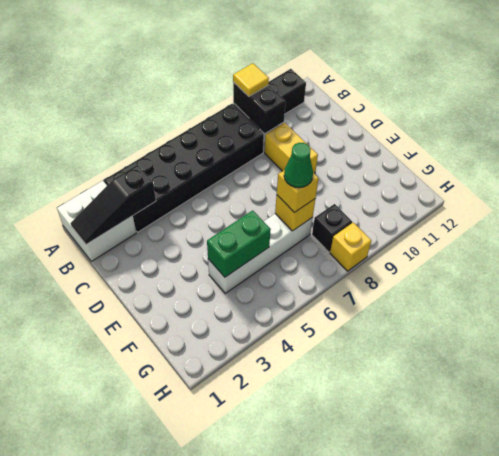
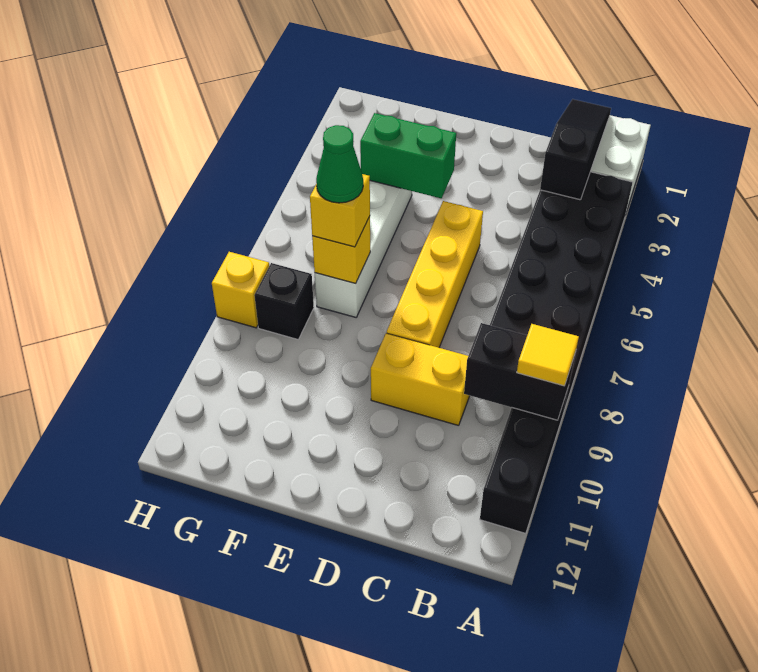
none -> yellow 1x4 brick [387,201,483,348]
green 1x2 brick [207,210,271,277] -> green 1x2 brick turned to [360,113,456,198]

